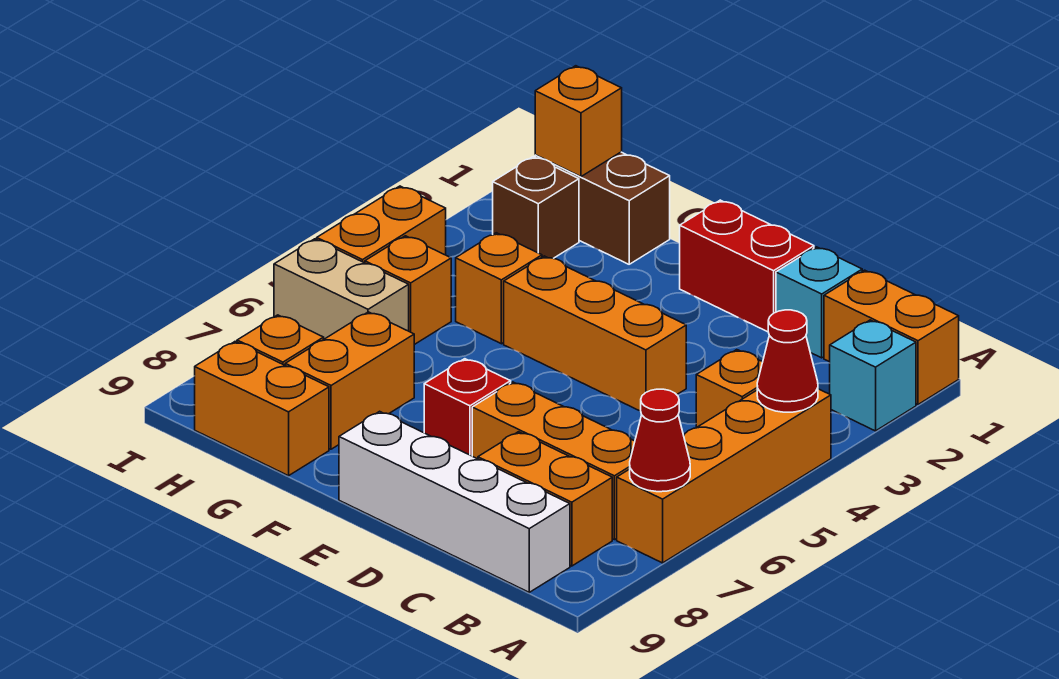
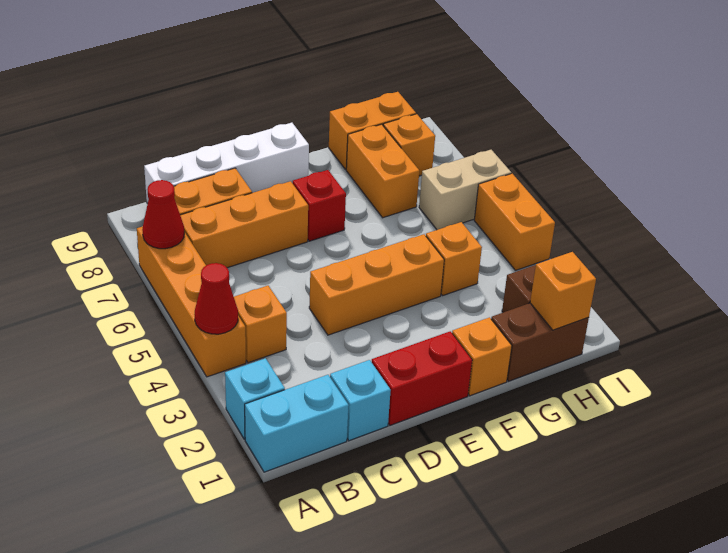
orange 1x2 brick [824,270,959,404] -> cyan 1x2 brick [245,375,349,472]
orange 1x1 brick [365,236,451,345] -> orange 1x1 brick moved to [452,317,512,396]

